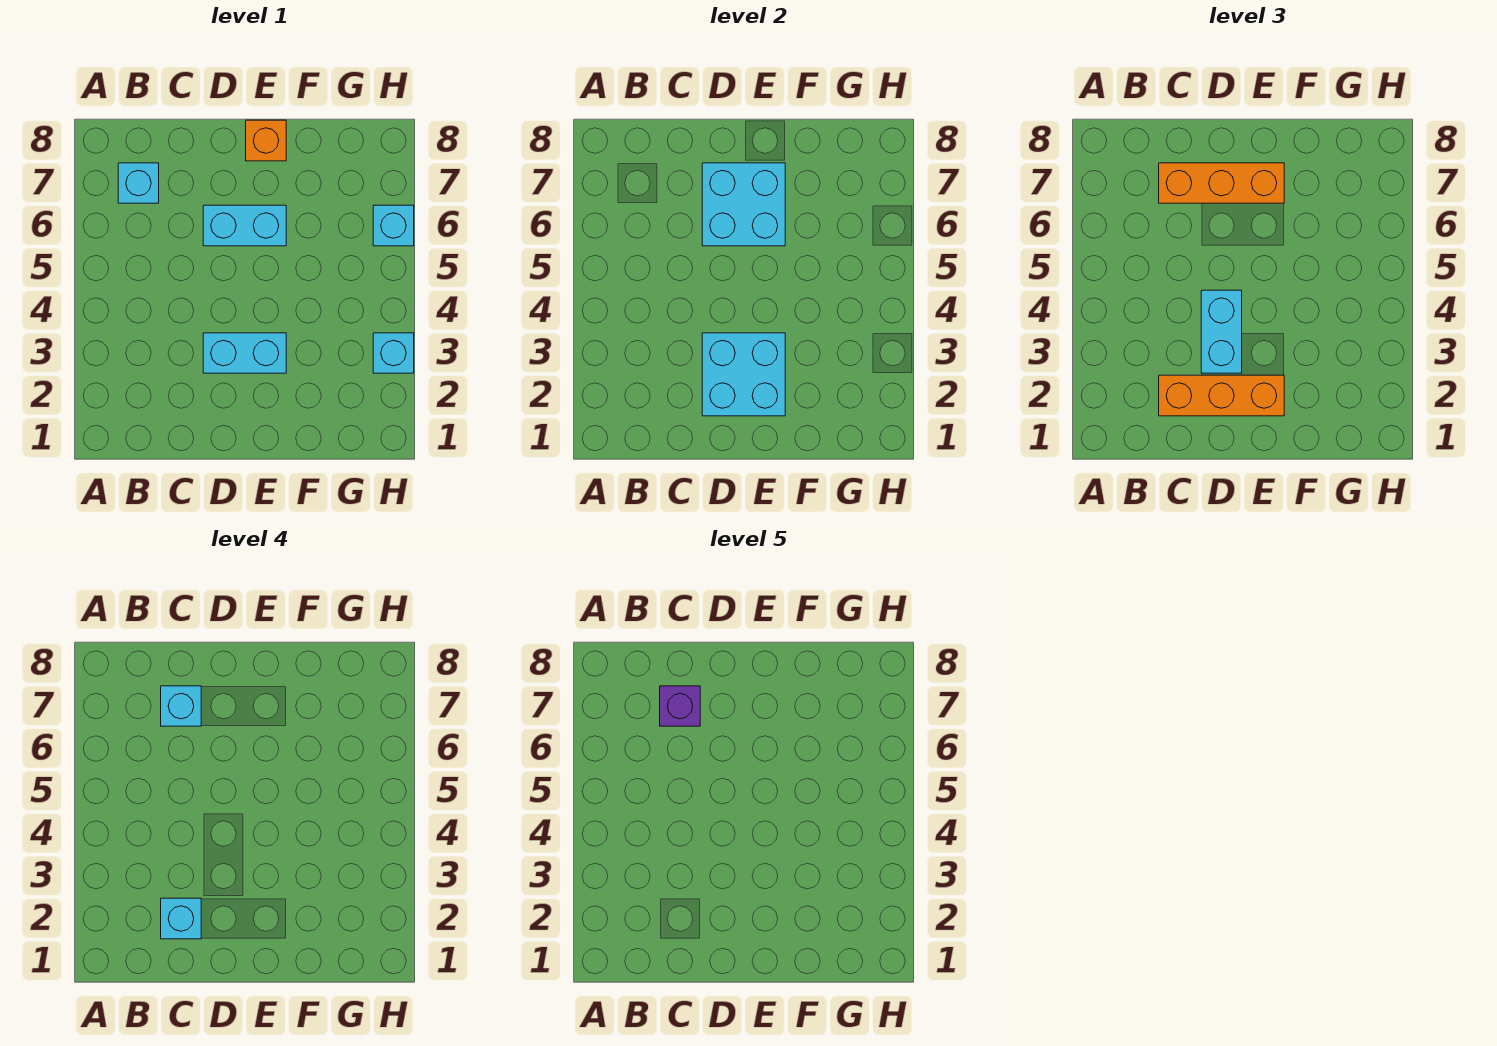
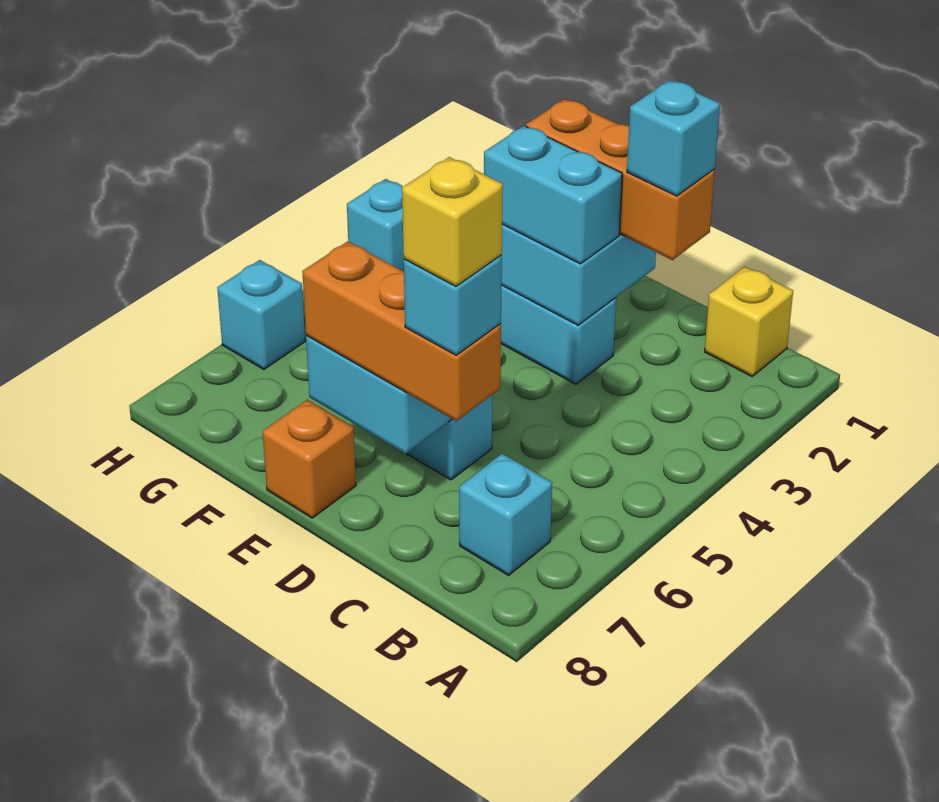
none -> yellow 1x1 brick [705,267,793,376]
purple 1x1 brick [660,686,700,726] -> yellow 1x1 brick [402,157,503,286]
cyan 1x2 brick [1201,290,1242,373] -> cyan 1x2 brick turned to [484,126,622,264]

